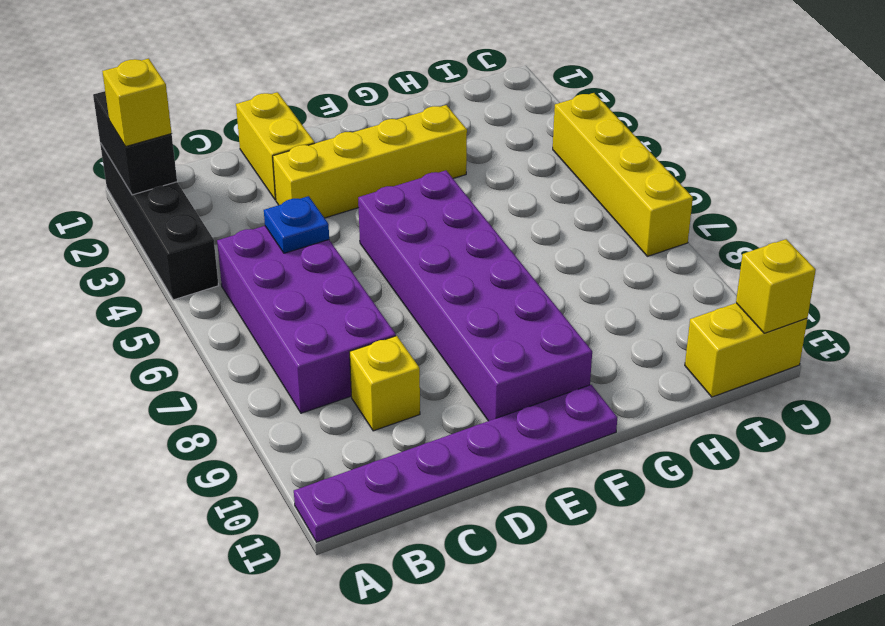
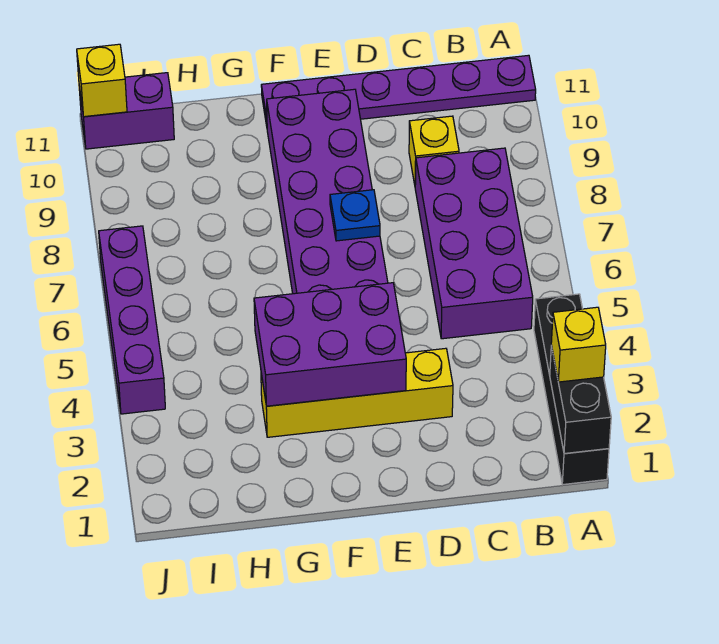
blue 1x1 plate [264,196,329,253] -> blue 1x1 plate moved to [330,190,380,241]
yellow 1x2 brick [236,92,315,200] -> none
none -> purple 2x3 brick [254,283,406,406]
yellow 1x2 brick [685,303,807,397] -> purple 1x2 brick [79,73,174,149]
yellow 1x4 brick [553,93,693,256] -> purple 1x4 brick [99,226,165,414]

